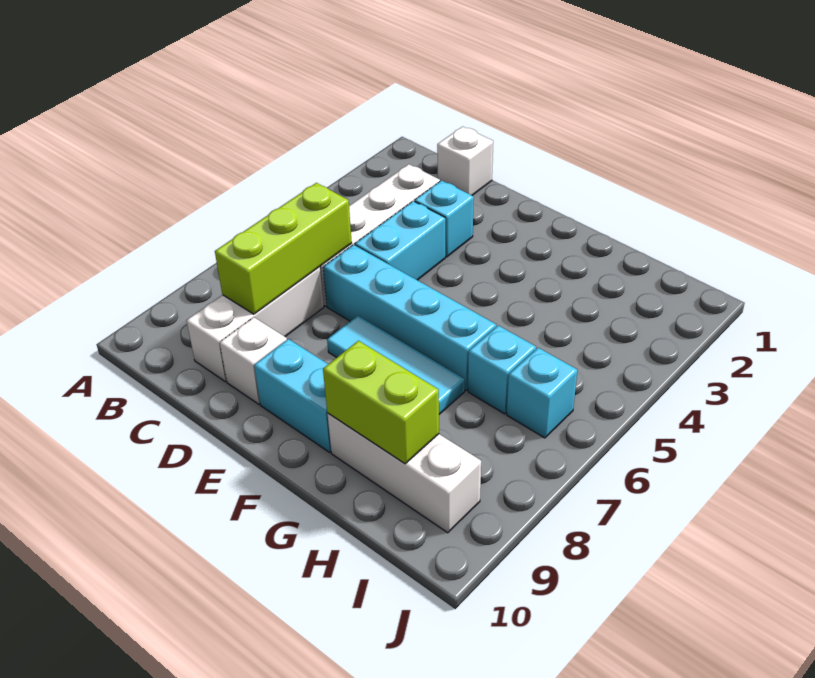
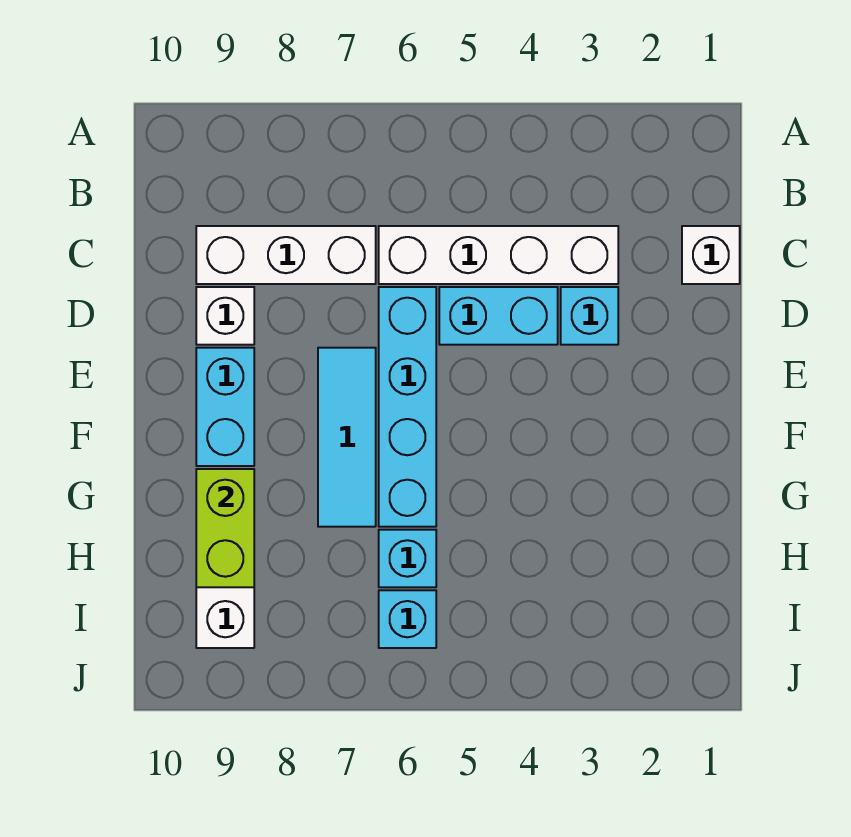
lime 1x3 brick [215,183,352,314] -> none

